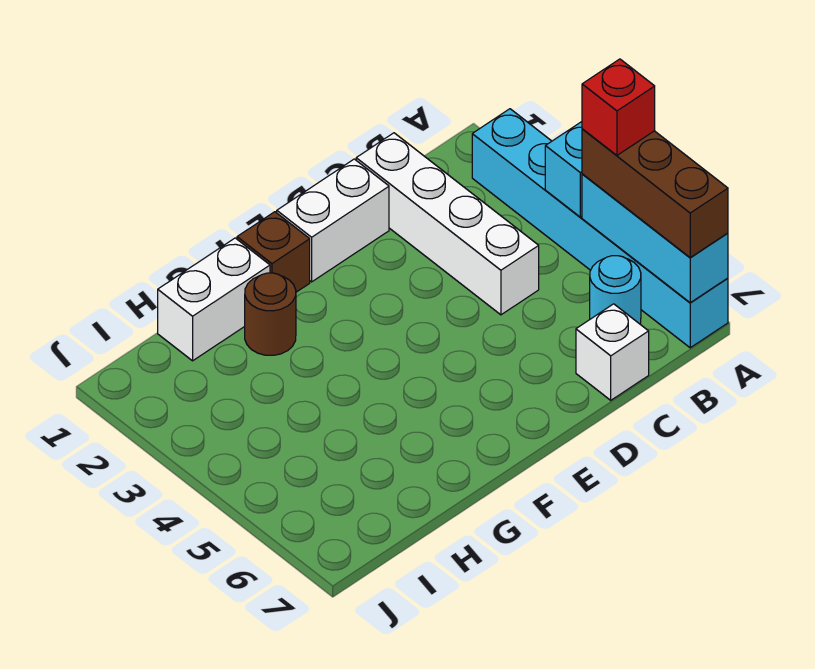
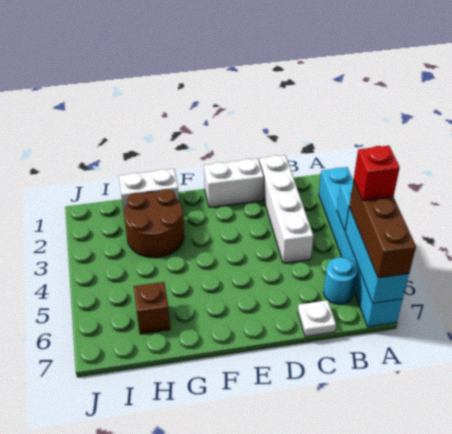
white 1x1 brick [576,304,649,400] -> white 1x1 plate [298,300,336,336]
brown 1x1 brick [237,212,310,292] -> brown 1x1 brick moved to [134,282,170,334]
brown 1x1 round brick [245,273,296,355] -> brown 2x2 round brick [124,189,184,258]

